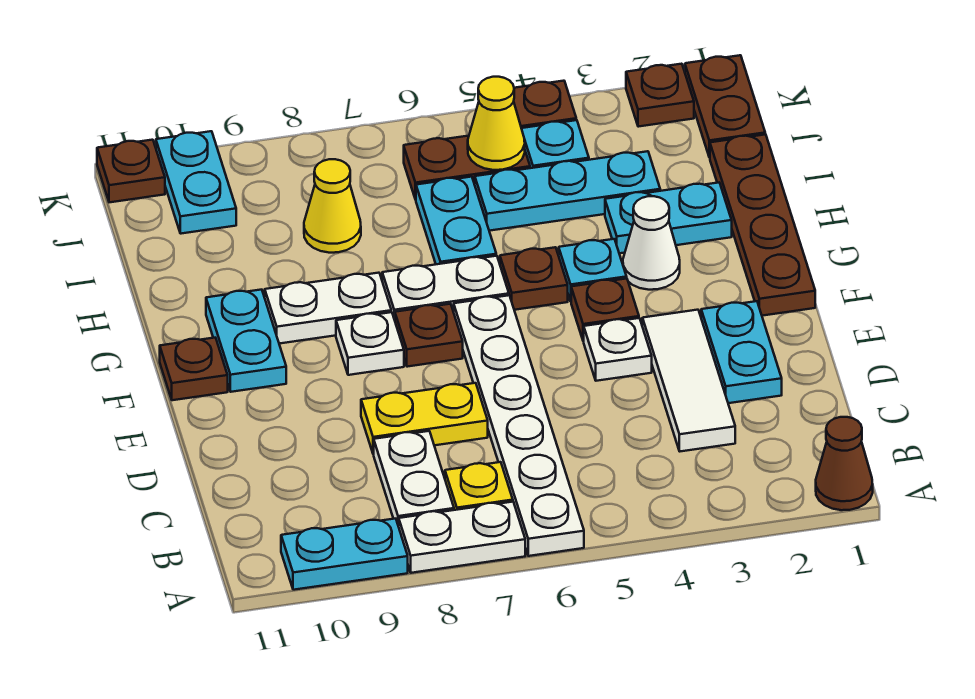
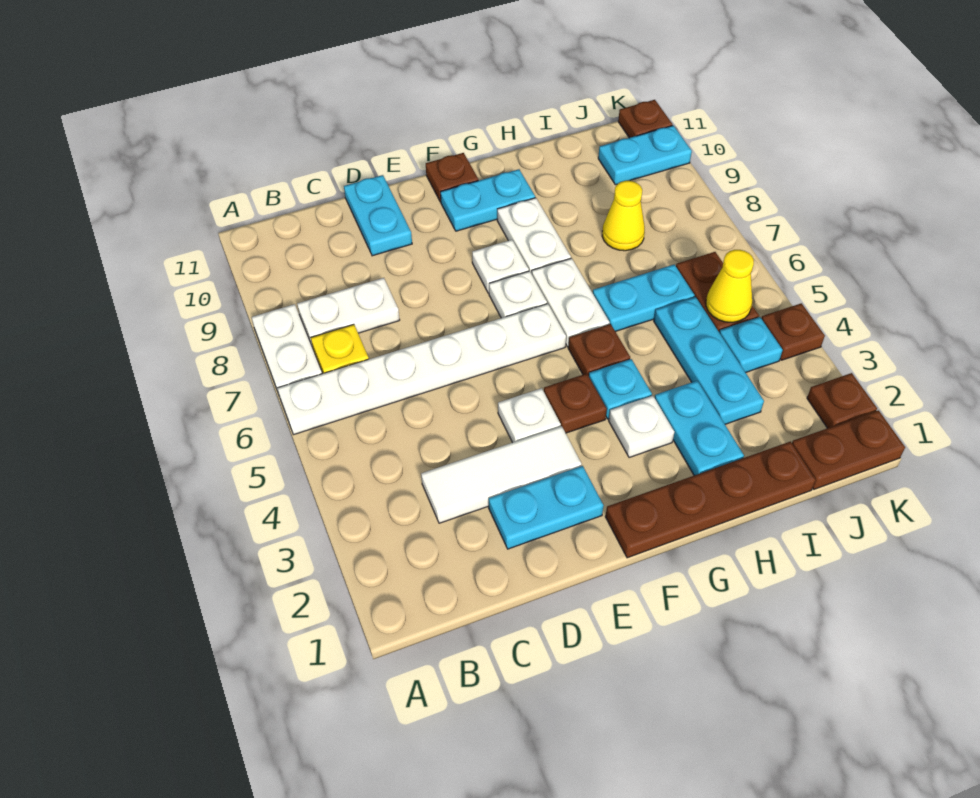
brown 1x1 cone [816,417,873,510] -> none
cyan 1x2 plate [281,519,408,590] -> cyan 1x2 plate moved to [344,175,412,256]
yellow 1x2 plate [361,383,488,454] -> none
brown 1x1 plate [395,304,463,367] -> white 1x1 plate [489,271,547,318]
white 1x1 cone [623,196,680,290] -> white 1x1 plate [609,396,674,458]

